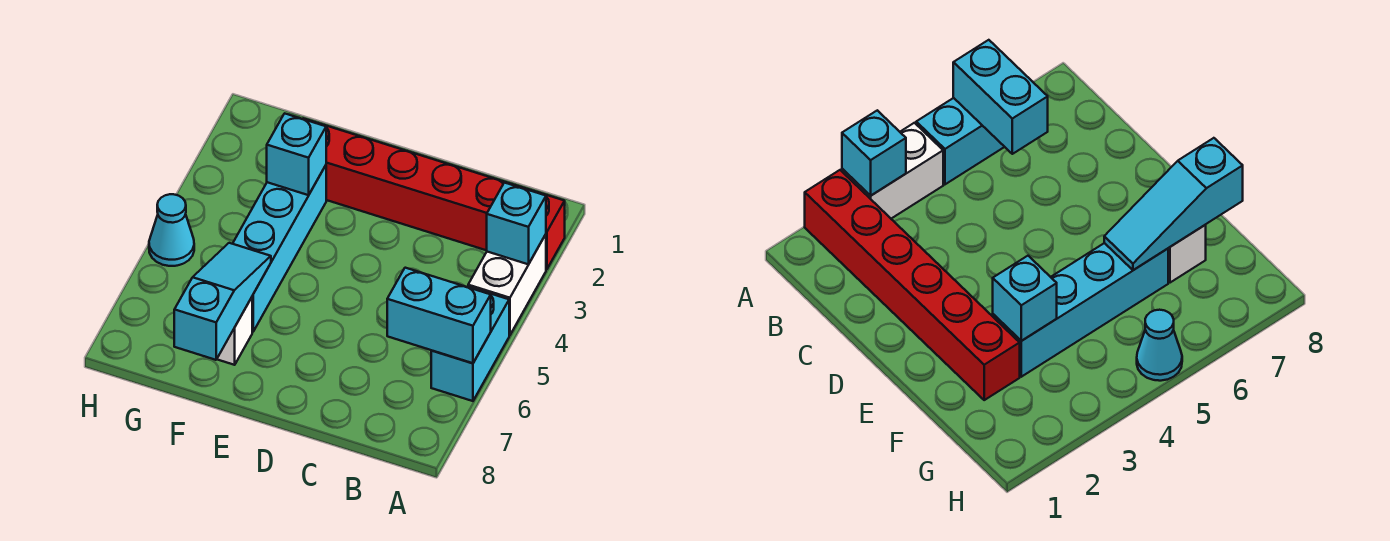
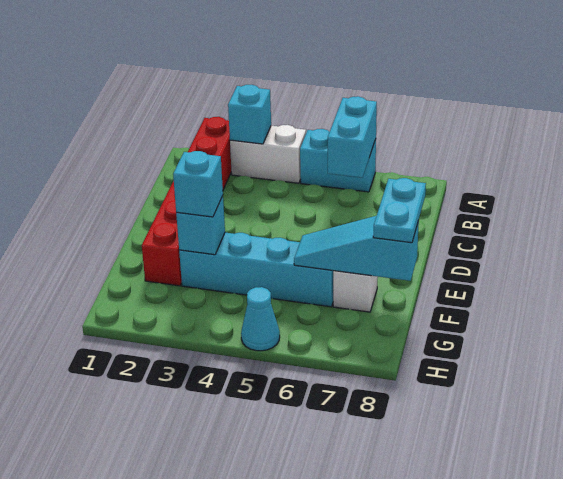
none -> cyan 1x2 plate [373,178,426,243]
none -> cyan 1x1 brick [173,151,223,217]

